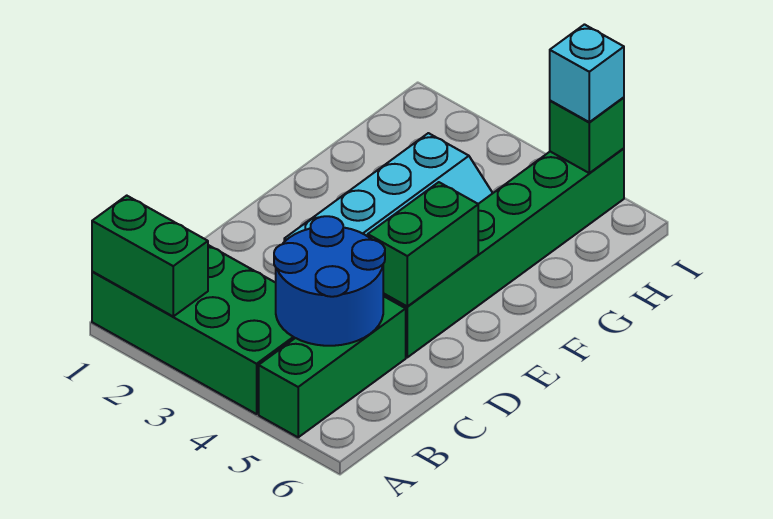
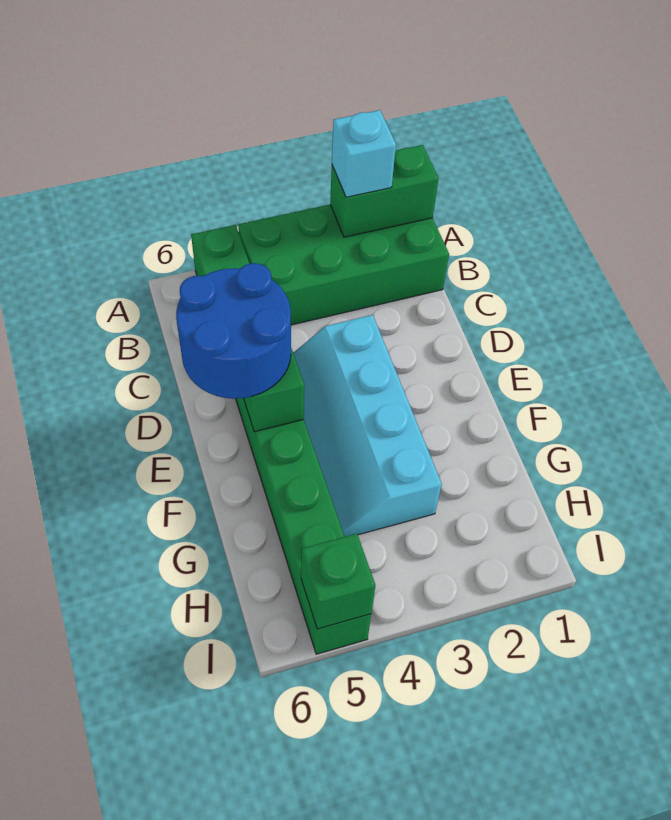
blue 2x2 round brick [274,216,385,346] -> blue 2x2 round brick moved to [176,263,291,399]
cyan 1x1 brick [550,25,624,122] -> cyan 1x1 brick moved to [332,110,396,197]

